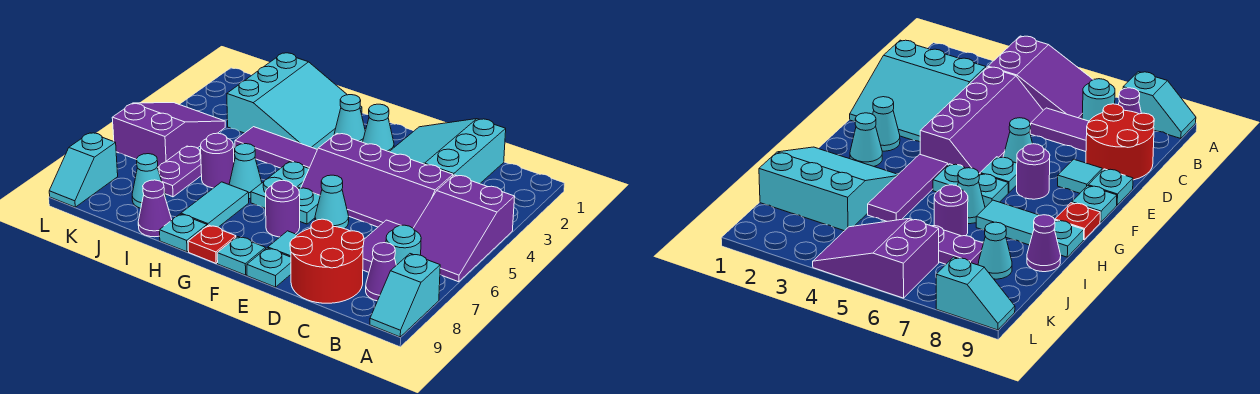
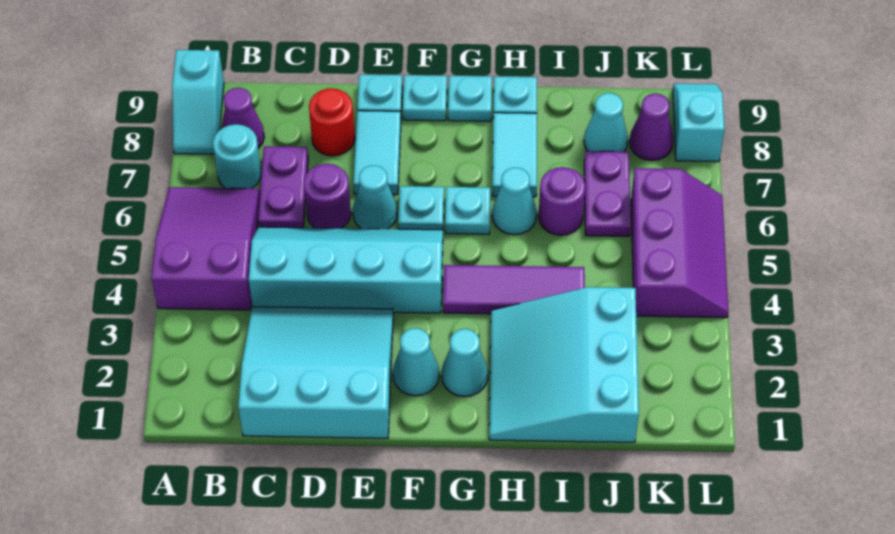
cyan 1x2 slope [370,254,440,337] -> cyan 1x2 slope turned to [172,50,224,154]
cyan 3x3 slope [389,119,506,184] -> cyan 3x3 slope turned to [238,307,393,438]
purple 2x4 slope [301,134,453,228] -> cyan 2x4 slope [249,227,443,313]
purple 1x2 tile [363,220,401,272] -> purple 1x2 plate [258,146,308,228]
red 2x2 round brick [290,219,364,303] -> red 1x1 round brick [309,88,355,156]
cyan 1x1 tile [268,231,297,257] -> cyan 1x2 tile [354,111,401,194]
purple 1x1 round brick [266,180,300,237] -> purple 1x1 round brick moved to [304,164,351,228]
cyan 1x2 plate [251,162,309,209] -> cyan 1x1 plate [445,187,490,234]
red 1x1 plate [188,225,236,263] -> cyan 1x1 plate [448,76,492,121]
purple 1x1 cone [138,180,172,237] -> purple 1x1 cone moved to [630,94,673,161]
purple 2x3 slope [112,103,225,167] -> purple 2x3 slope turned to [631,168,728,318]

